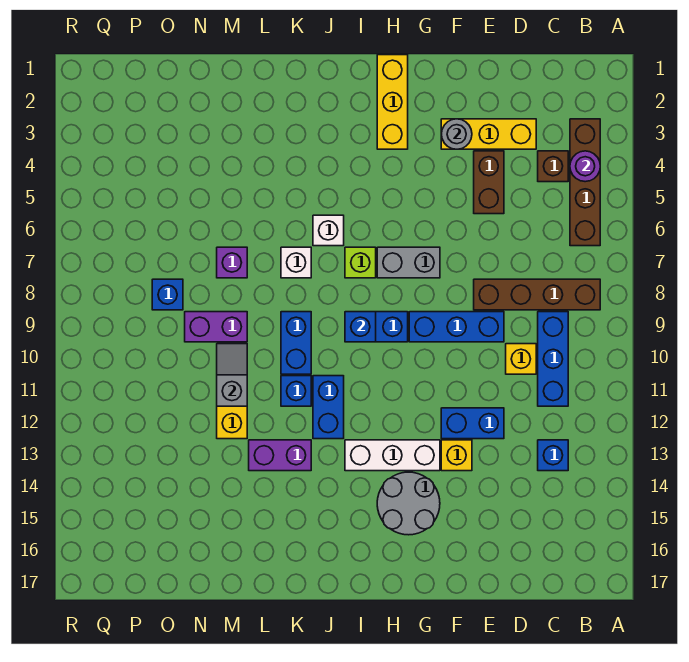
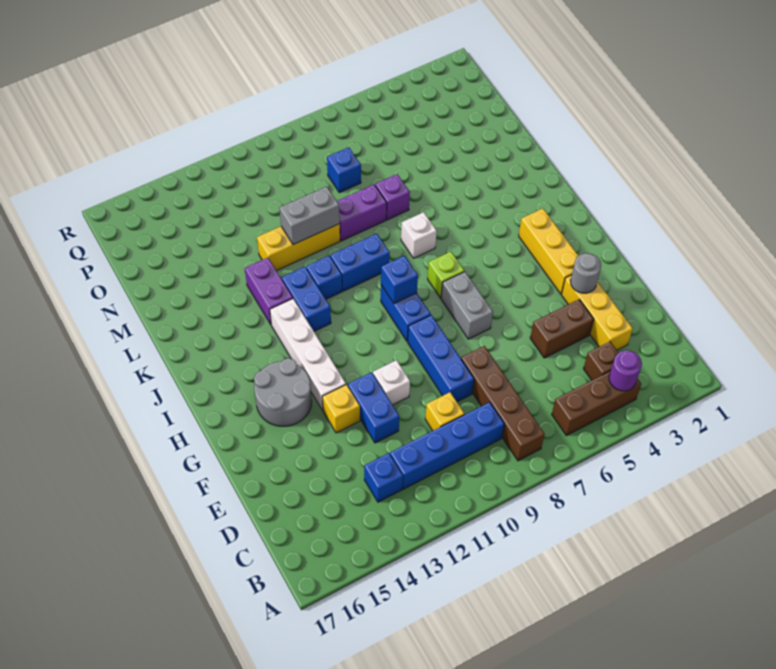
brown 1x4 brick [570,119,600,246] -> brown 1x3 brick [552,371,641,436]
blue 1x3 brick [538,312,568,406] -> blue 1x4 brick [390,402,504,489]
white 1x3 brick [345,440,440,471] -> white 1x4 brick [270,299,346,410]
yellow 1x3 brick [377,55,408,149] -> yellow 1x3 brick turned to [519,208,578,294]
white 1x1 brick [313,215,344,246] -> white 1x1 brick moved to [373,360,410,405]
blue 1x2 brick [313,376,344,439] -> blue 1x2 brick turned to [282,267,331,331]
purple 1x2 brick [185,312,247,342] -> purple 1x2 brick turned to [337,185,387,241]
grey 1x2 slope [217,344,247,406] -> grey 1x2 brick [279,186,340,245]

